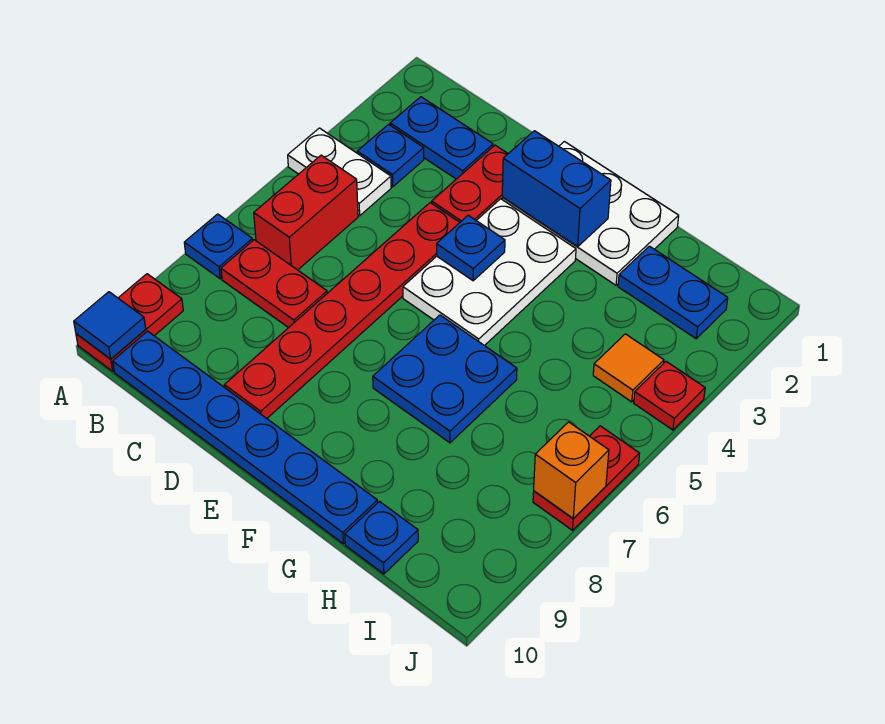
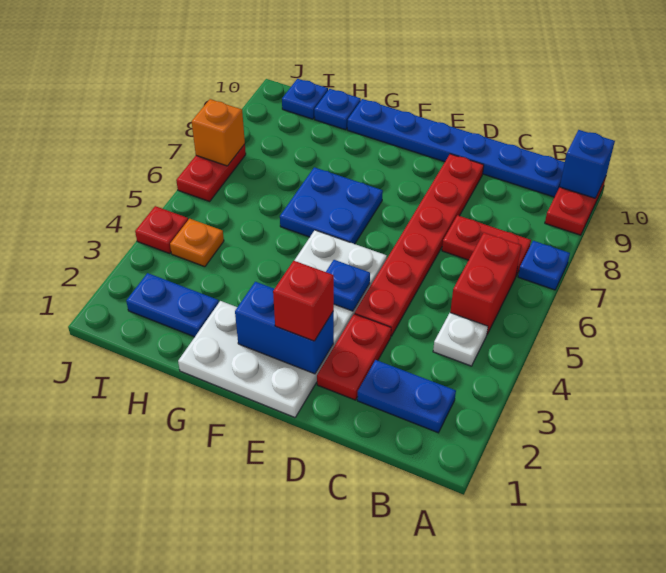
white 1x2 plate [288,128,391,216] -> white 1x1 plate [433,313,488,366]
blue 1x1 tile [74,292,146,359] -> blue 1x1 brick [560,130,615,198]
blue 1x1 plate [357,124,424,187] -> blue 1x1 plate moved to [282,79,328,119]
none -> red 1x1 brick [273,261,334,341]
orange 1x1 tile [593,334,664,402] -> orange 1x1 plate [170,219,224,267]

